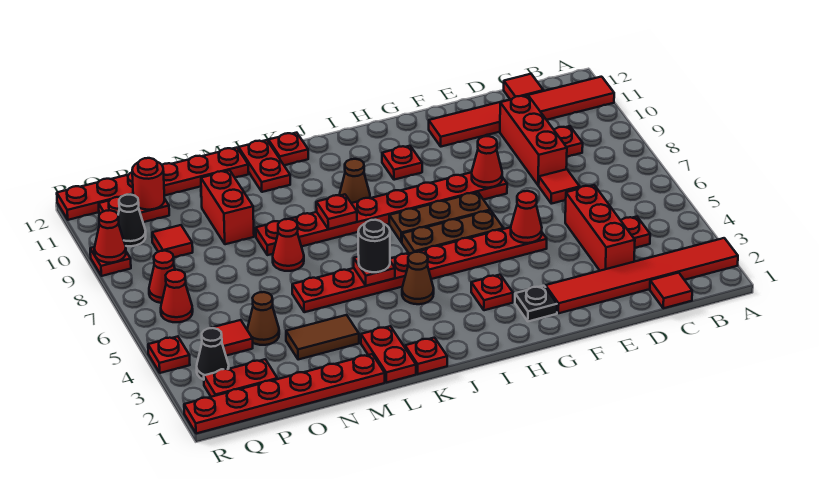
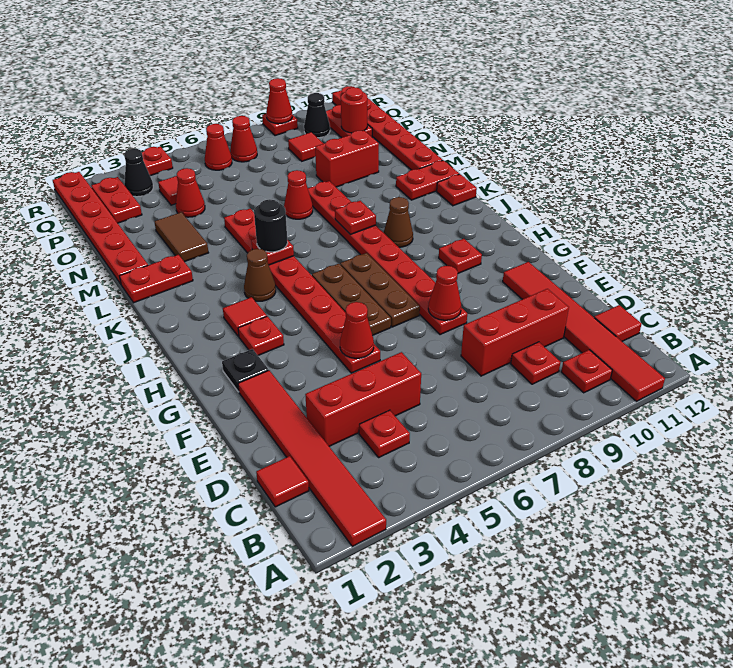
red 1x1 tile [539,169,580,204] -> red 1x1 tile moved to [223,297,267,337]
red 1x1 plate [405,338,447,374] -> red 1x1 plate moved to [561,350,612,393]
brown 1x1 cone [247,292,279,345] -> red 1x1 cone [176,168,205,217]

